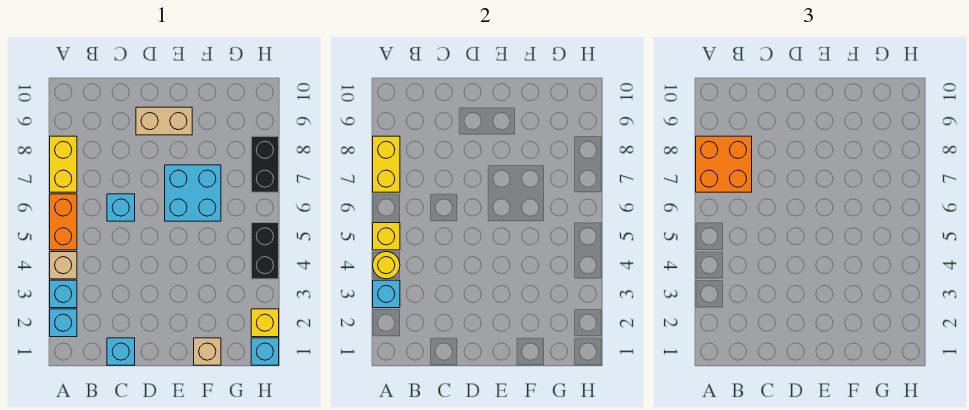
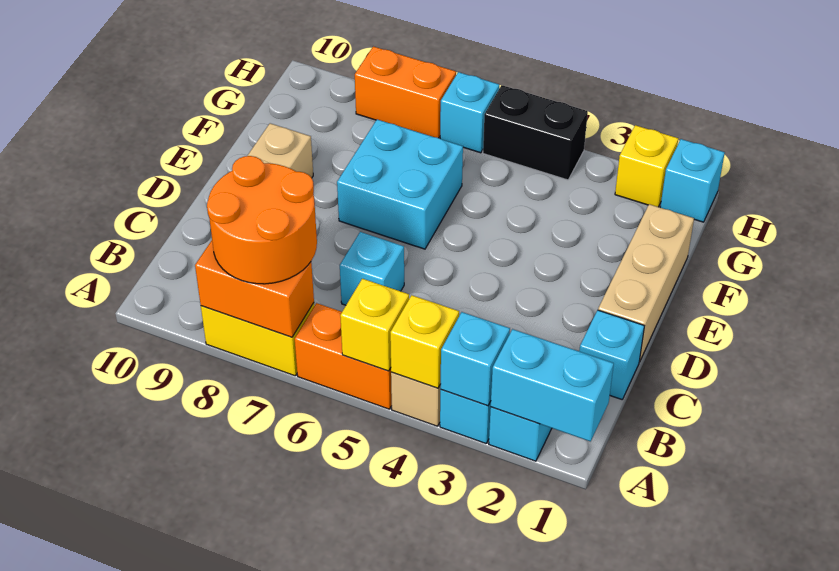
none -> cyan 1x2 brick [491,329,614,441]
yellow 1x1 round brick [373,252,400,279] -> yellow 1x1 brick [390,295,459,388]
yellow 1x2 brick [373,136,400,192] -> orange 1x2 brick [195,241,314,337]
orange 2x2 brick [696,136,752,192] -> orange 2x2 round brick [207,156,317,284]
tan 1x1 brick [194,338,221,365] -> tan 1x3 brick [598,204,694,362]
none -> cyan 1x1 brick [440,72,499,153]
black 1x2 brick [251,136,279,192] -> orange 1x2 brick [355,47,456,138]

